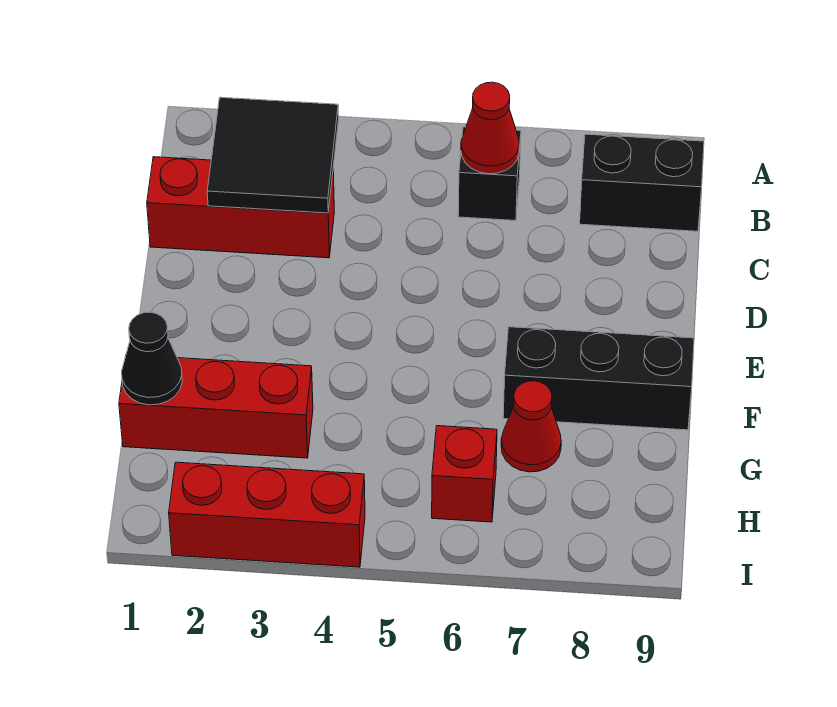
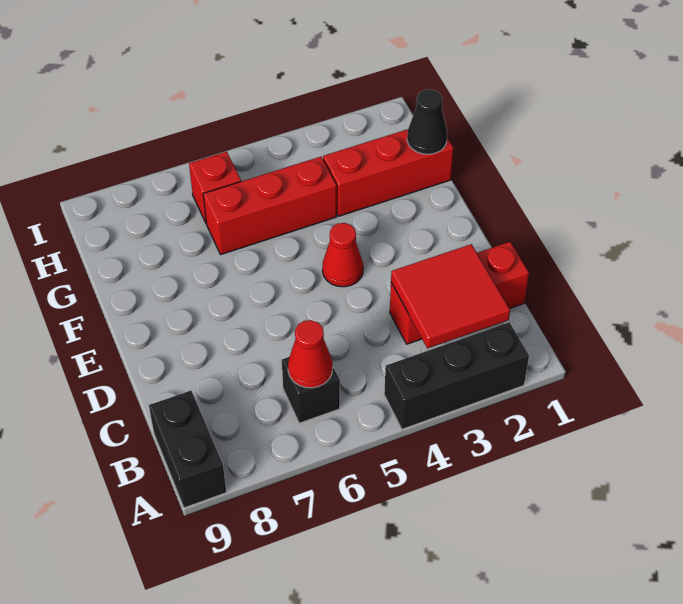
black 2x2 tile [207,97,339,213] -> red 2x2 tile [391,244,510,348]
black 1x2 brick [580,134,704,231] -> black 1x2 brick turned to [149,391,226,508]
black 1x3 brick [503,327,694,430] -> black 1x3 brick moved to [384,322,529,429]
red 1x1 cone [501,381,561,472] -> red 1x1 cone moved to [322,223,363,287]
red 1x3 brick [169,462,365,567] -> red 1x3 brick moved to [203,157,337,255]

